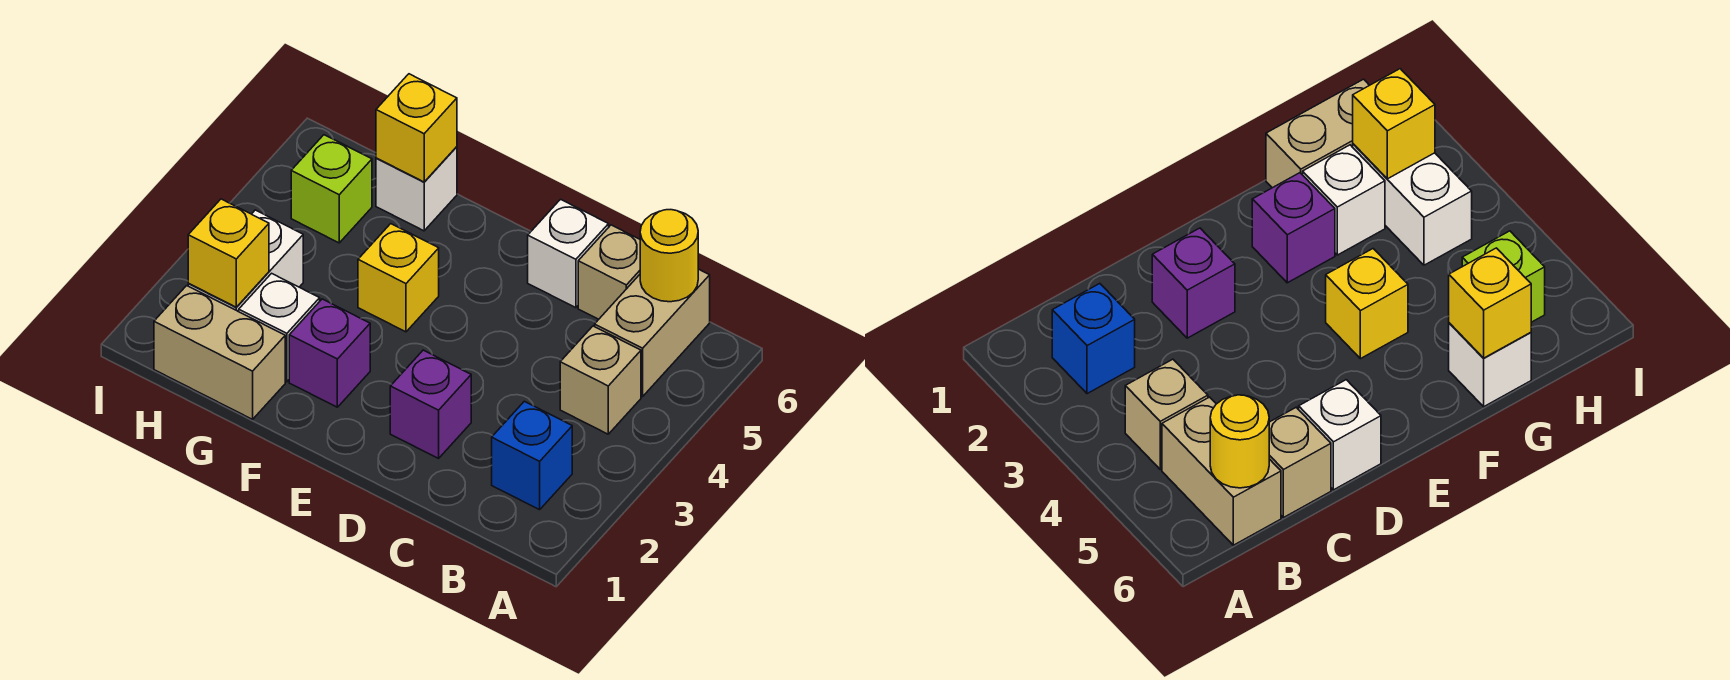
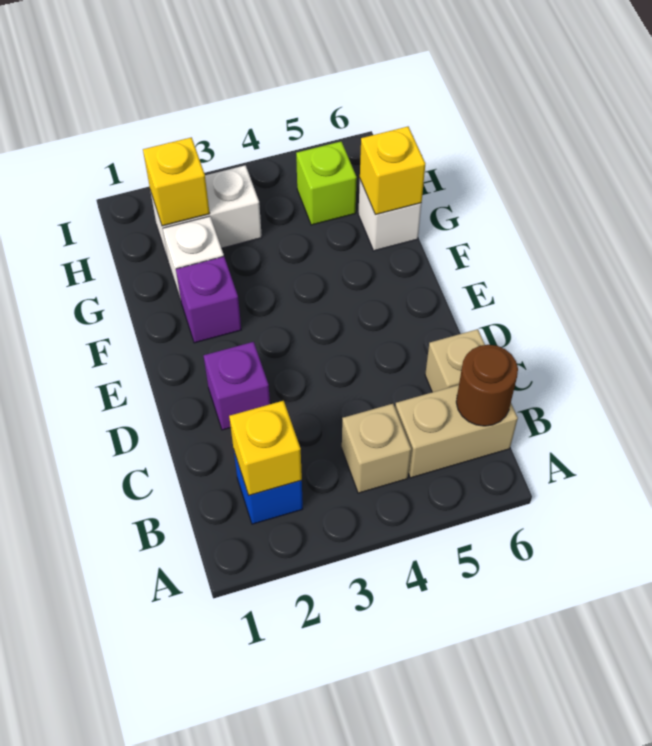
yellow 1x1 round brick [640,210,698,302] -> brown 1x1 round brick [456,345,518,426]
white 1x1 brick [528,199,609,308] -> none
yellow 1x1 brick [358,224,439,332] -> yellow 1x1 brick moved to [229,401,302,495]
tan 1x2 brick [154,286,285,419] -> none

